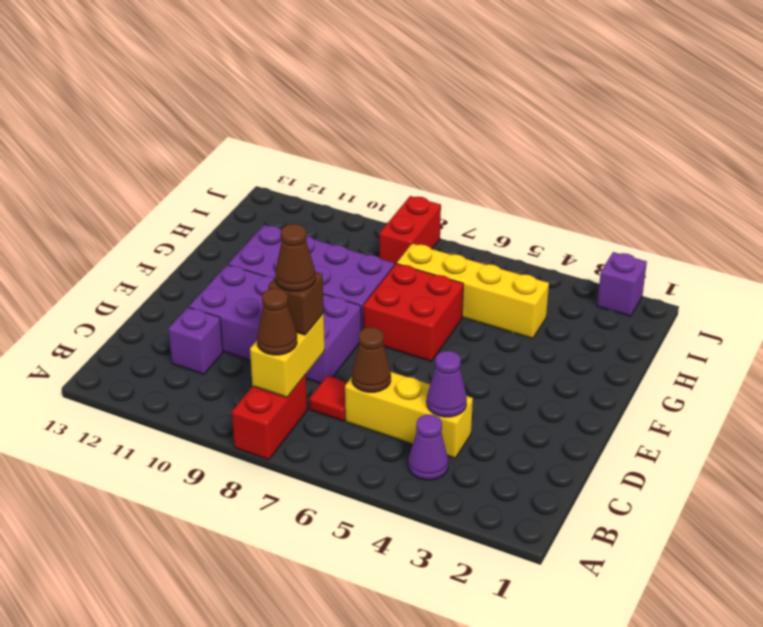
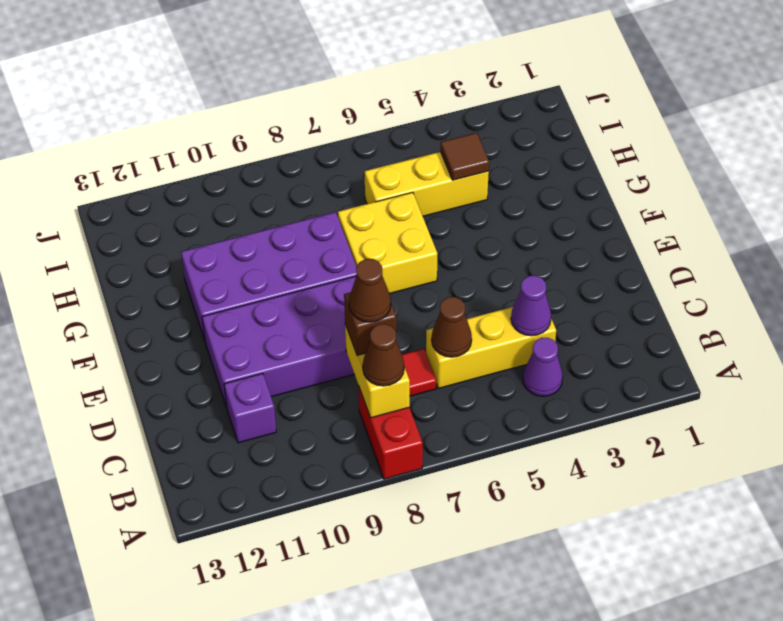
red 2x2 brick [363,264,463,362] -> yellow 2x2 brick [338,192,438,293]
yellow 1x4 brick [397,243,549,339] -> yellow 1x3 brick [365,152,489,216]
none -> brown 1x1 tile [441,133,489,180]
red 1x2 brick [379,196,441,265] -> none
purple 1x1 brick [597,252,647,316] -> none

